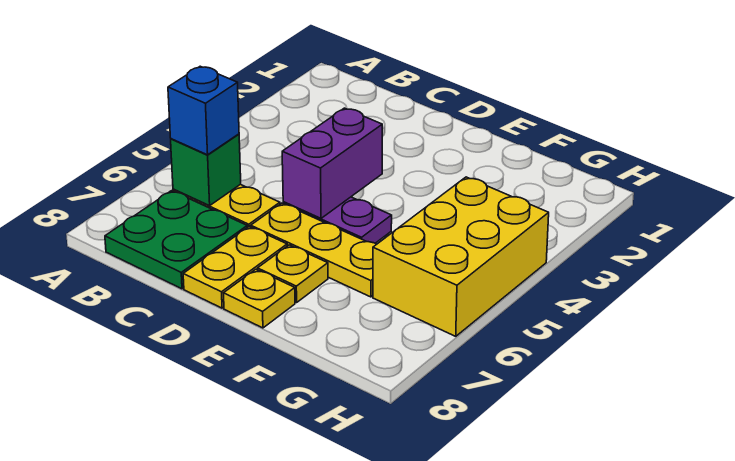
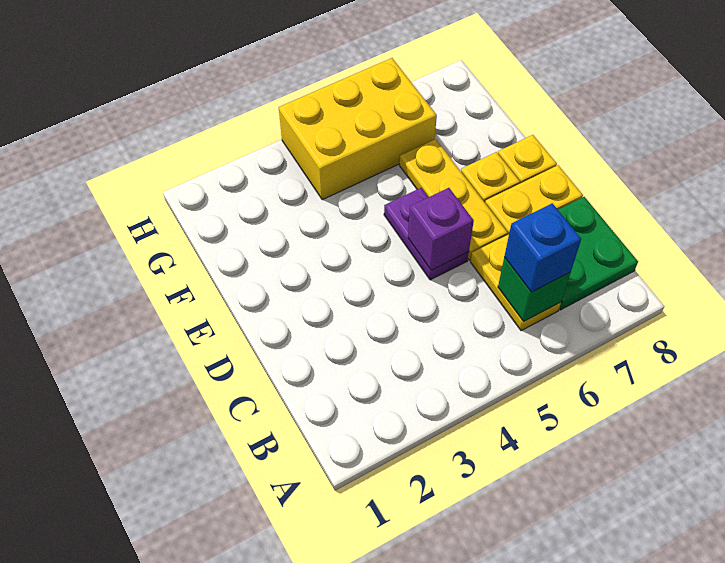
purple 1x2 brick [282,108,382,218] -> purple 1x1 brick [408,188,474,270]

